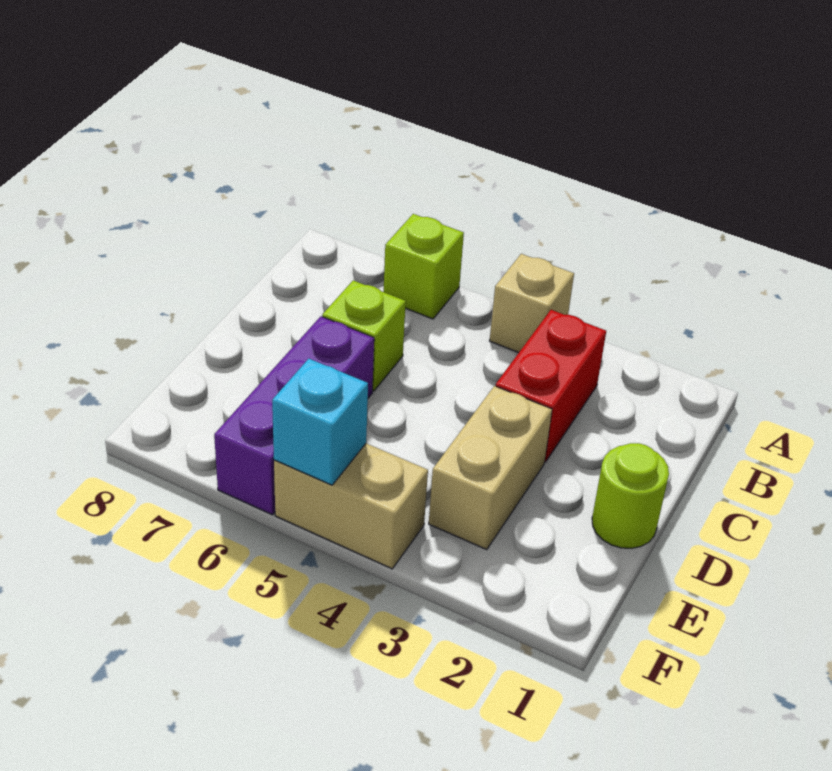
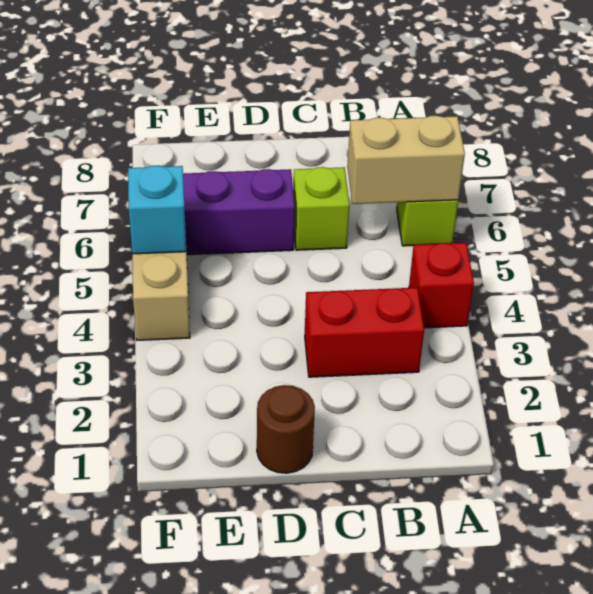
tan 1x1 brick [490,254,574,353] -> red 1x1 brick [409,243,474,328]
lime 1x1 round brick [592,443,669,548] -> brown 1x1 round brick [257,385,315,473]
tan 1x2 brick [429,386,552,550] -> tan 1x2 brick moved to [347,116,465,204]

